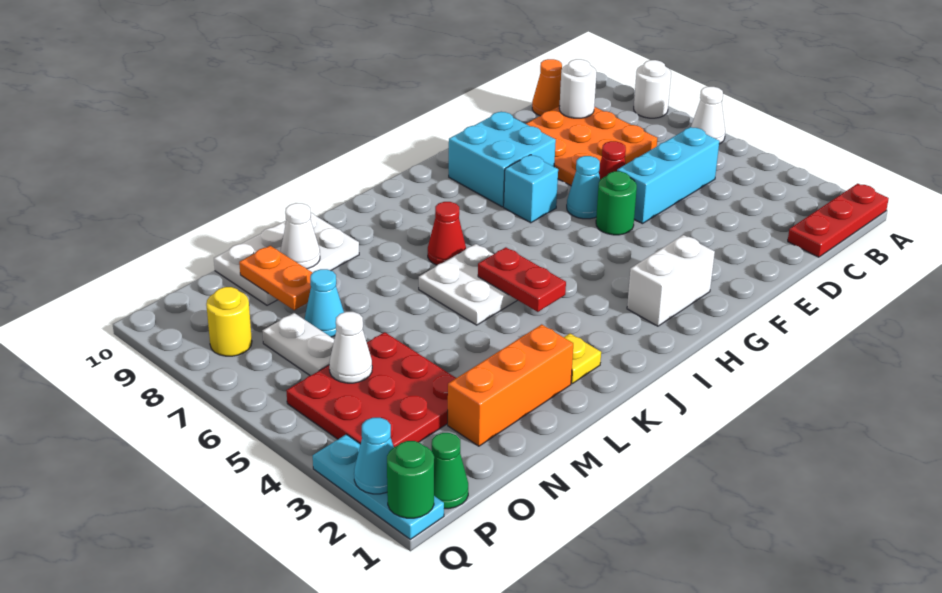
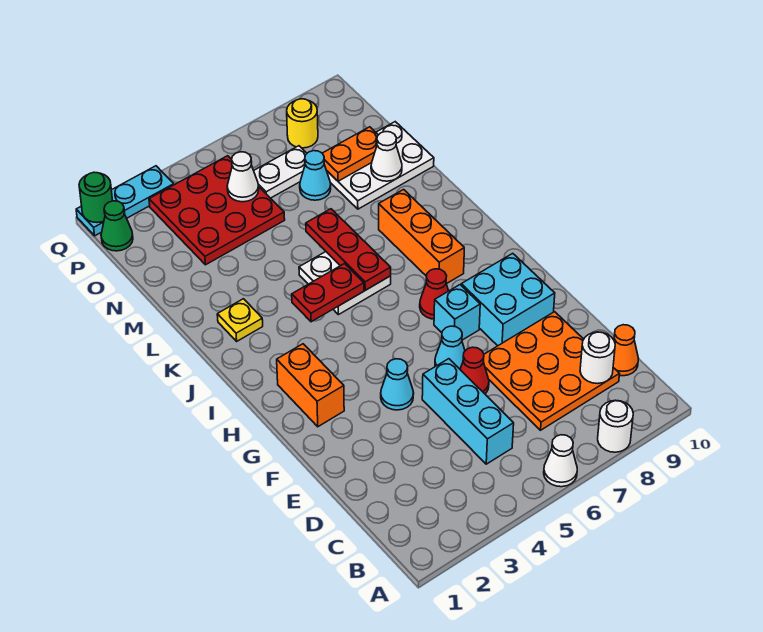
red 1x3 plate [788,184,889,257] -> red 1x3 plate moved to [306,209,391,290]
green 1x1 round brick [596,171,637,235] -> none
white 1x2 brick [627,235,715,326] -> orange 1x2 brick [277,344,344,427]
red 1x1 cone [428,202,466,265] -> red 1x1 cone moved to [420,269,448,319]
orange 1x3 brick [448,324,573,446] -> orange 1x3 brick moved to [379,190,464,284]
white 2x3 plate [214,213,359,305] -> white 2x3 plate turned to [327,122,434,209]
cyan 1x1 cone [354,418,394,494] -> cyan 1x1 cone moved to [381,359,414,410]

